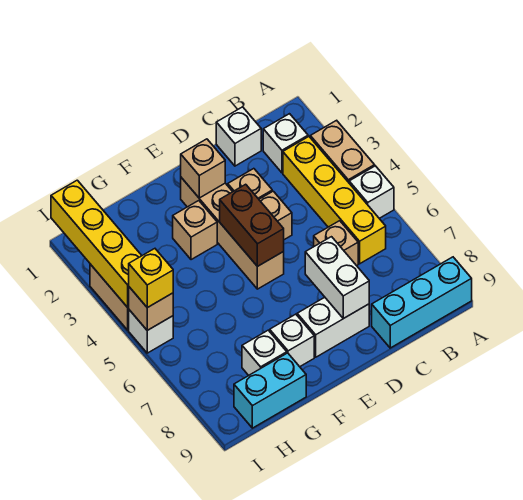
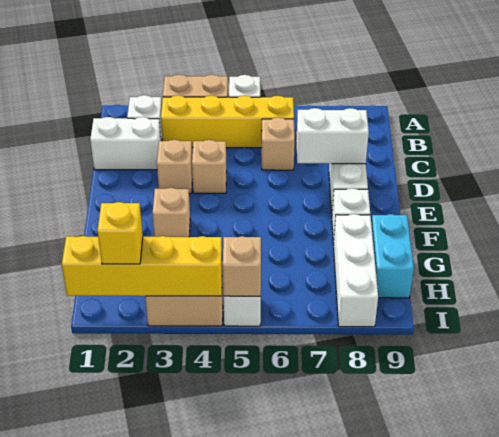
cyan 1x3 brick [372,257,472,348] -> none
white 1x1 brick [216,107,261,166] -> white 1x2 brick [90,117,161,170]
tan 1x4 brick [181,178,284,289] -> none
tan 1x1 brick [181,139,225,198] -> none
brown 1x2 brick [220,184,284,266] -> none
white 1x1 brick [242,330,287,375] -> white 1x3 brick [333,214,378,327]
yellow 1x1 brick [129,249,173,308] -> yellow 1x1 brick moved to [98,202,143,264]

